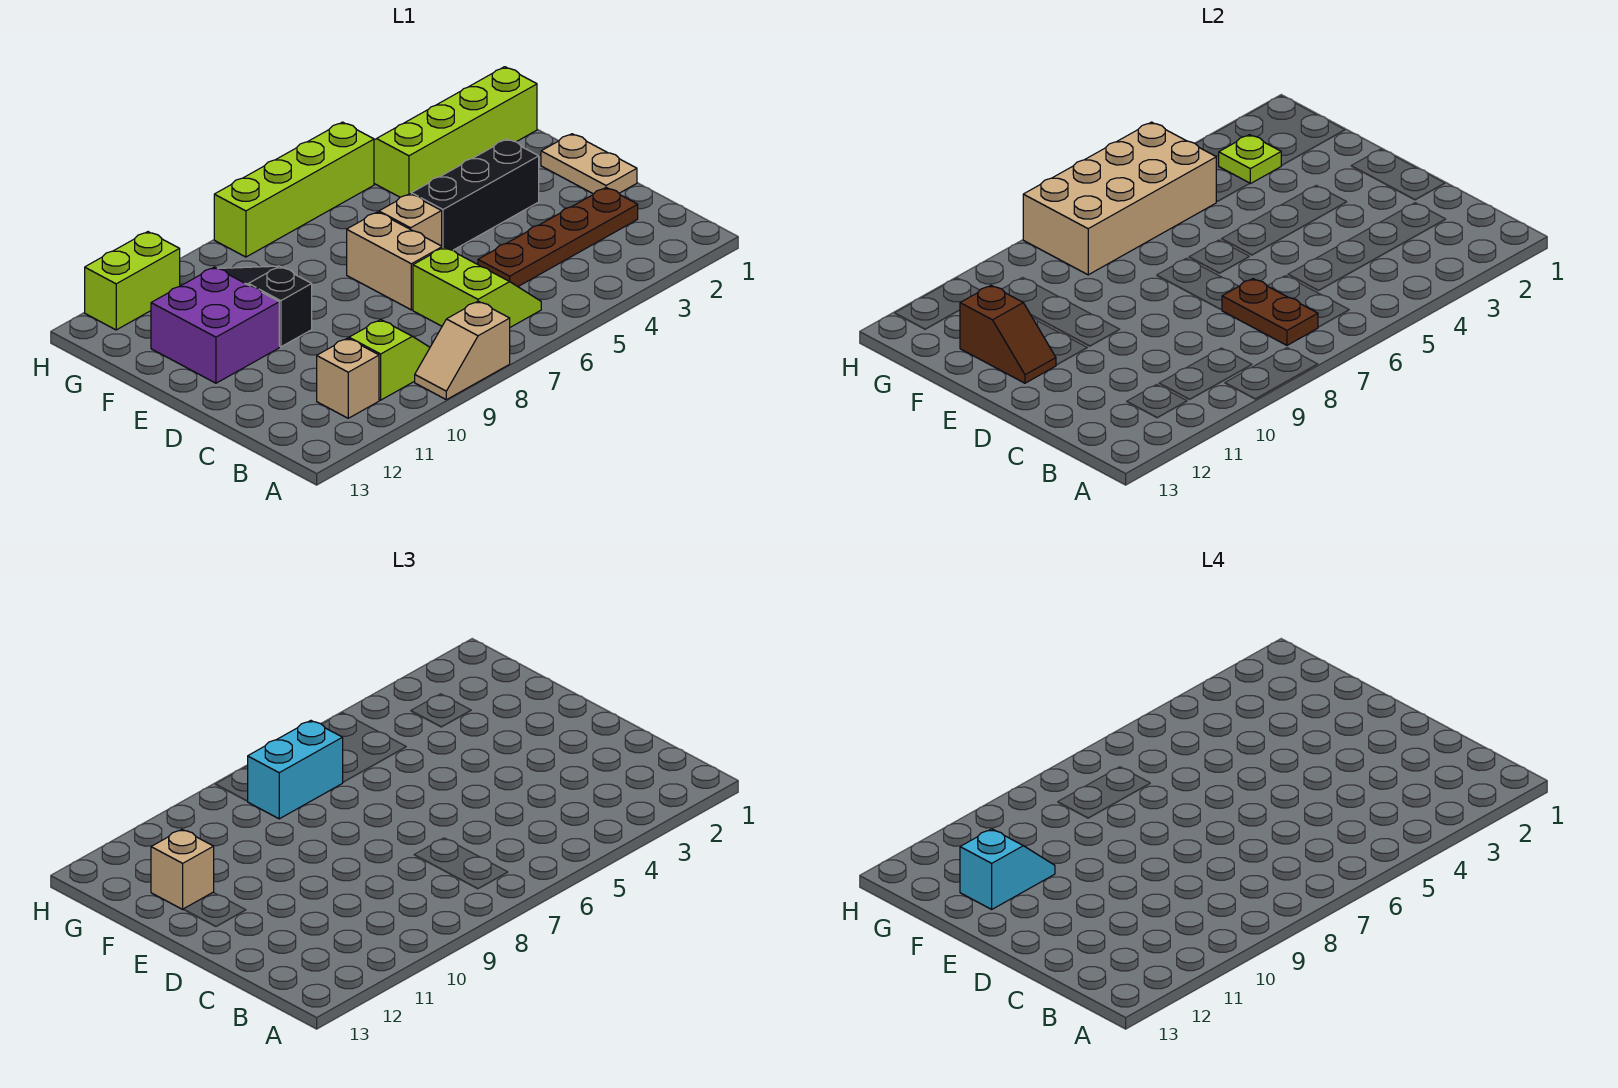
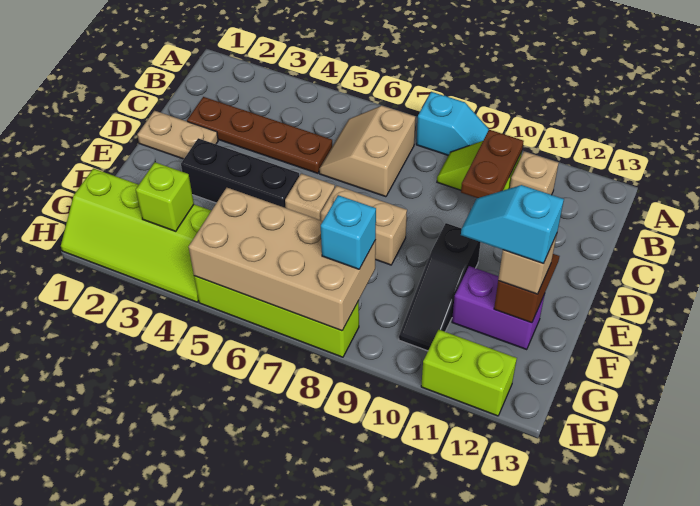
tan 1x2 slope [415,301,510,400] -> cyan 1x2 slope [416,92,489,155]
lime 2x2 slope [413,247,541,327] -> tan 2x2 slope [319,106,415,197]
brown 1x2 plate [1222,279,1318,345] -> brown 1x2 plate moved to [461,130,524,198]
tan 1x2 plate [541,134,637,194] -> tan 1x2 plate turned to [137,111,218,159]
tan 1x2 brick [347,212,442,310] -> tan 1x2 brick turned to [321,186,407,265]
purple 2x2 brick [151,267,279,383] -> purple 1x2 brick [452,266,545,350]
lime 1x1 plate [1219,135,1282,184] -> lime 1x1 brick [136,162,194,231]
cyan 1x2 brick [248,721,343,819] -> cyan 1x1 brick [321,195,376,269]

